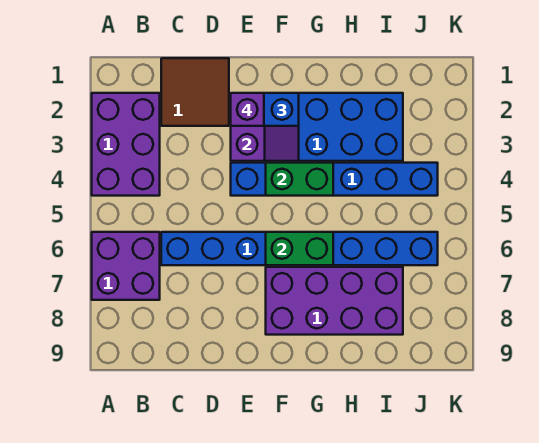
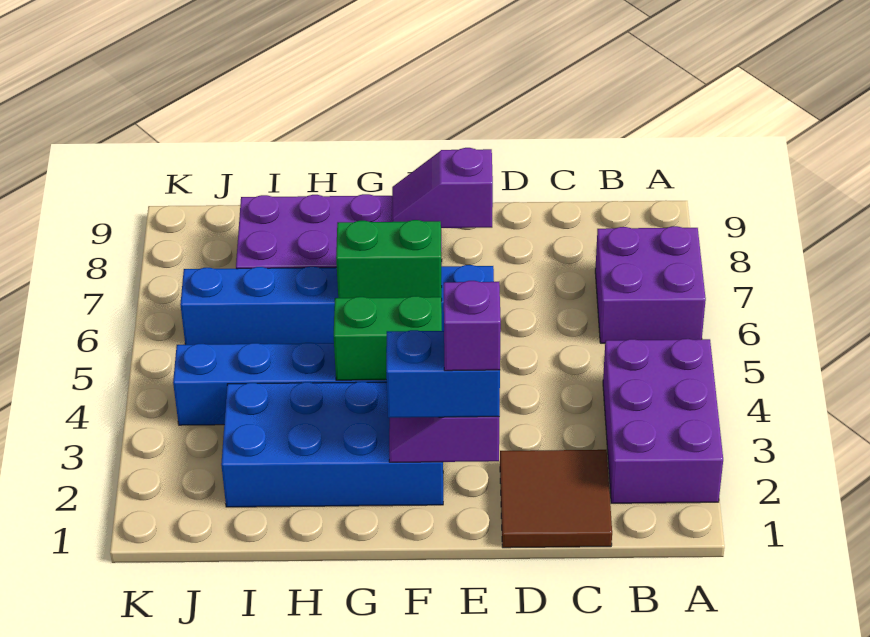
blue 1x8 brick [161,232,438,265] -> blue 1x6 brick [180,265,494,345]
none -> purple 1x2 slope [392,148,493,228]

